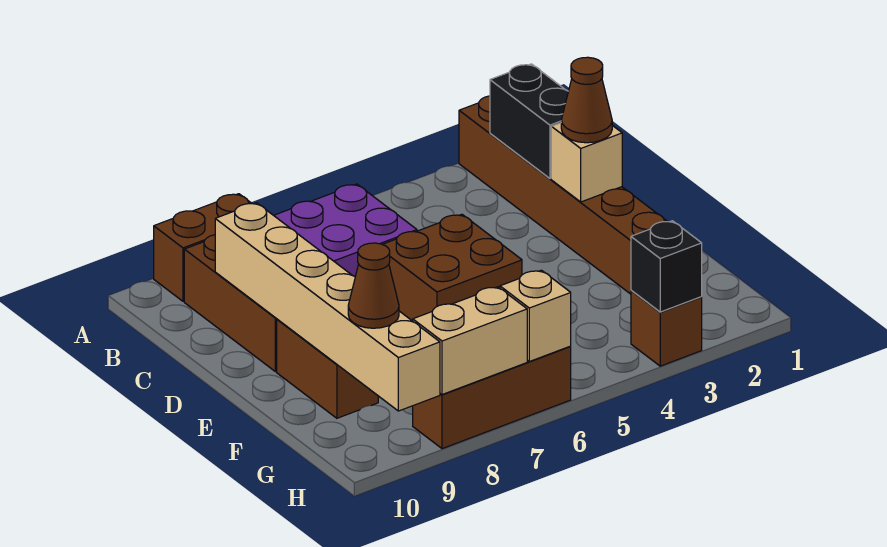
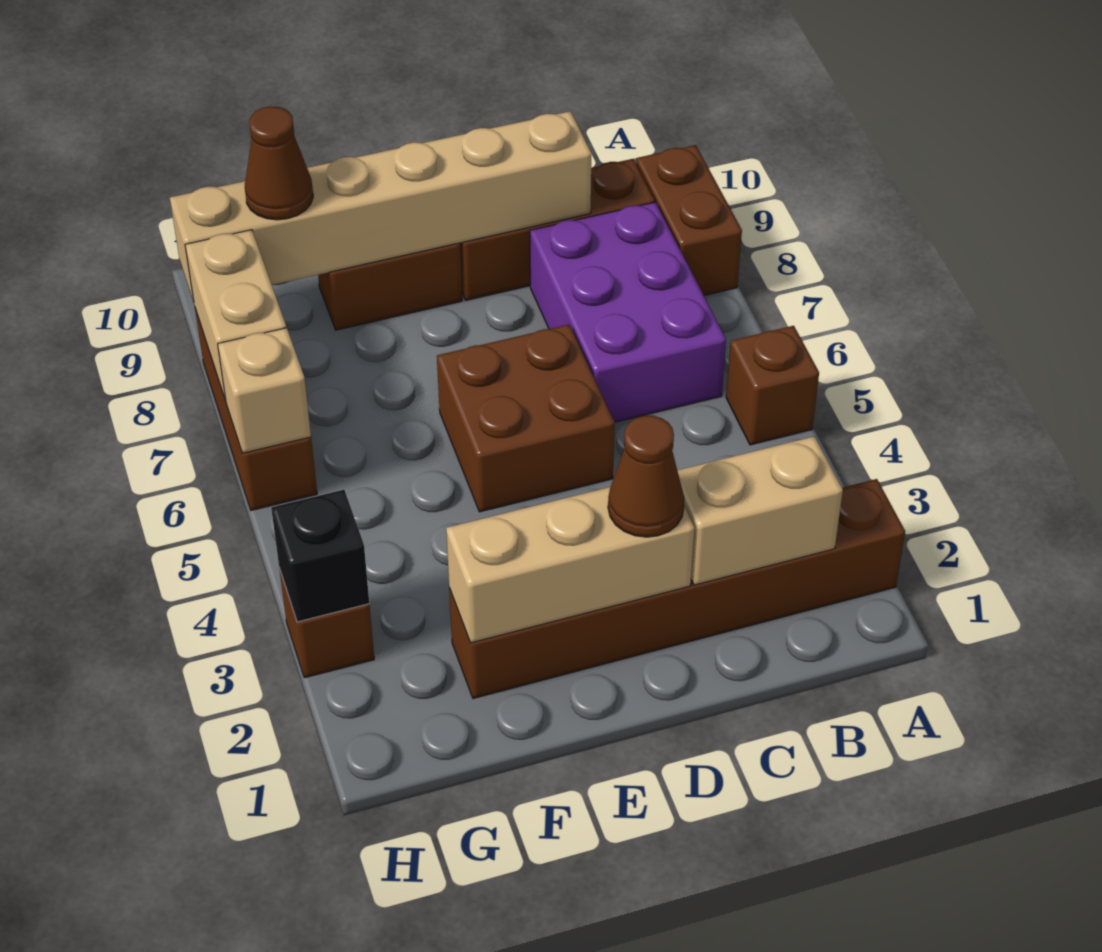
none -> brown 1x1 brick [726,326,819,445]
black 1x2 brick [490,64,568,179] -> tan 1x2 brick [677,436,843,585]
tan 1x1 brick [551,123,622,202] -> tan 1x3 brick [446,487,694,643]

